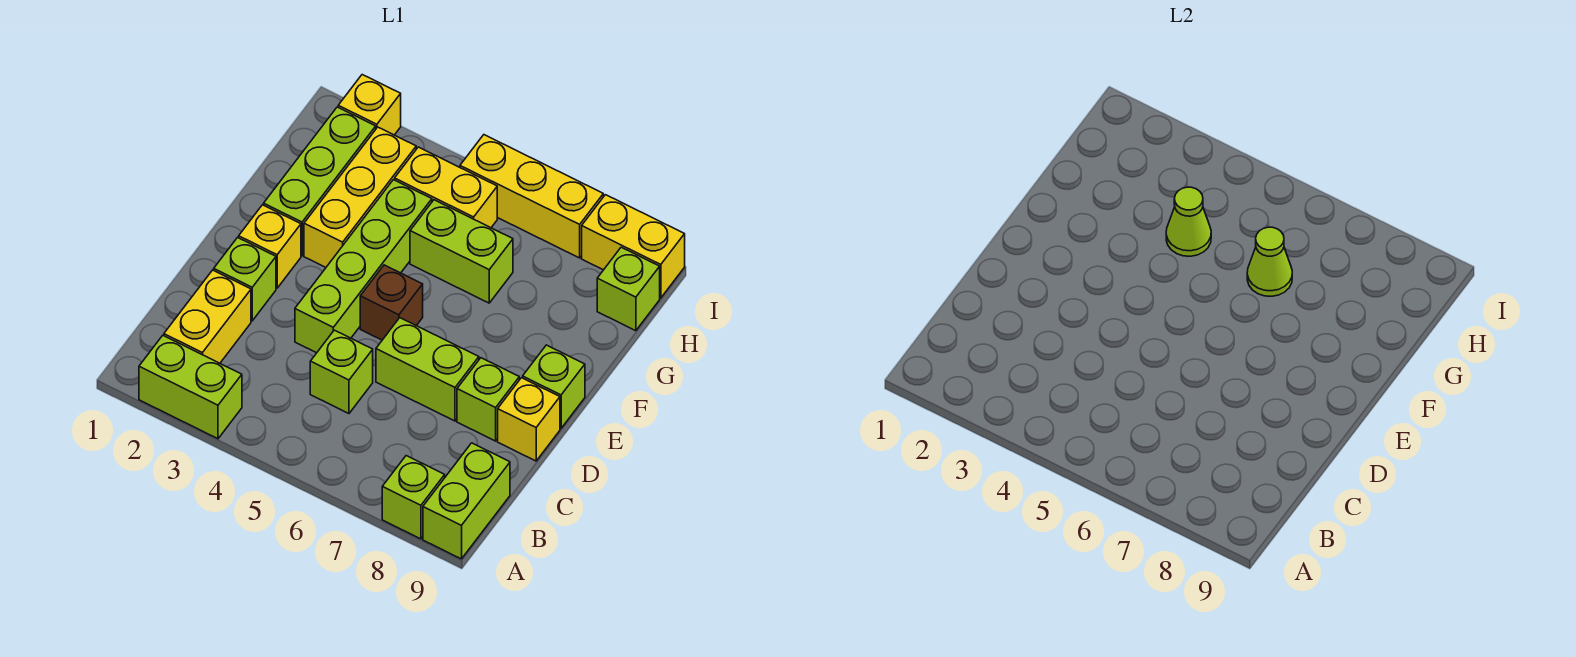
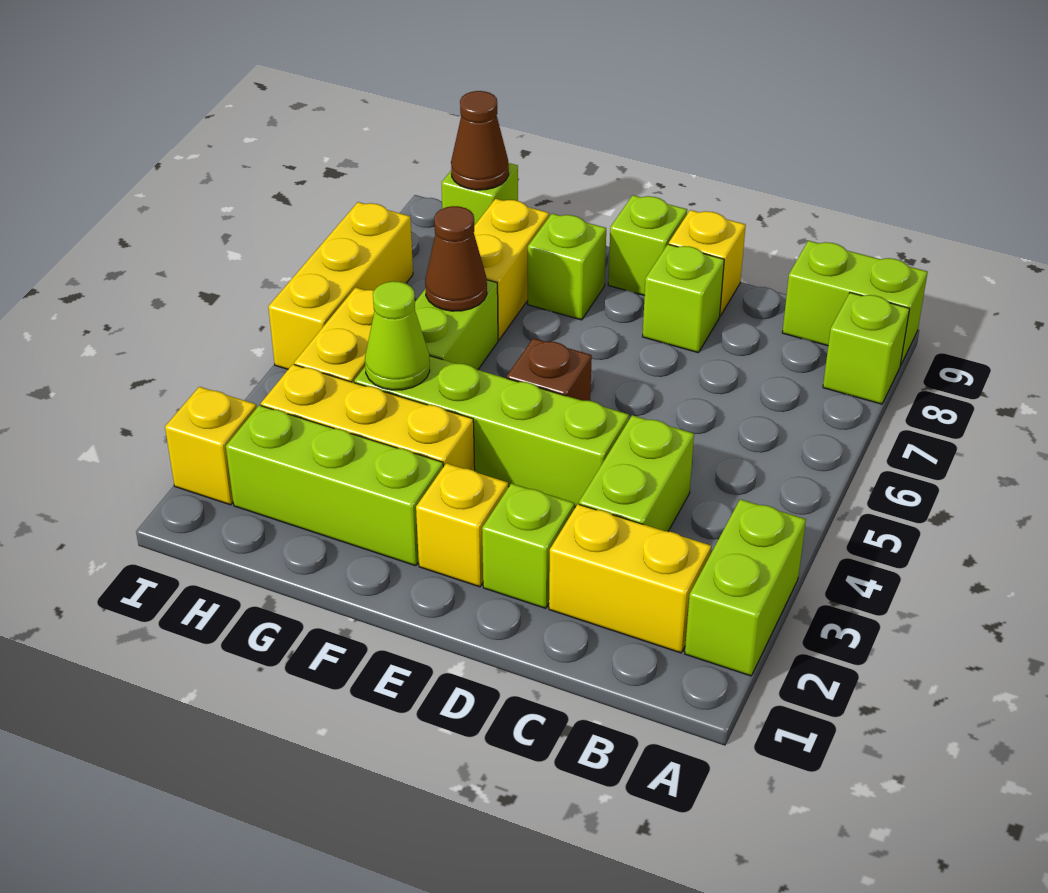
lime 1x1 brick [310,330,373,413] -> lime 1x1 brick moved to [528,214,606,320]
lime 1x2 brick [376,318,479,421] -> lime 1x2 brick moved to [579,415,694,532]
lime 1x1 cone [1247,227,1292,296] -> brown 1x1 cone [425,206,487,311]
none -> brown 1x1 cone [451,91,509,190]
yellow 1x2 brick [582,195,685,298] -> yellow 1x2 brick moved to [474,199,549,340]

